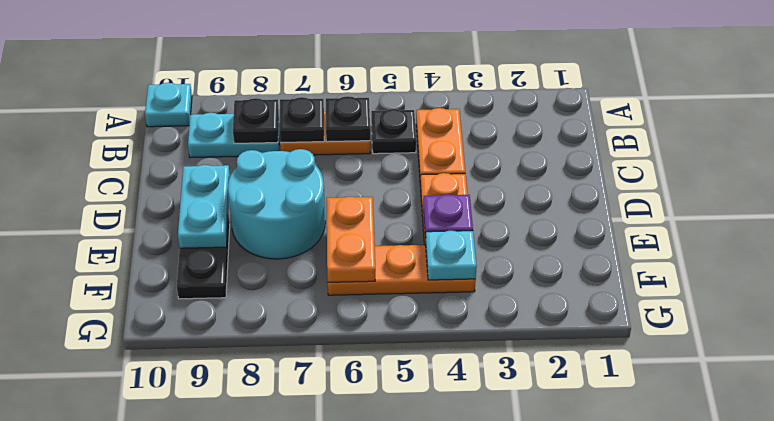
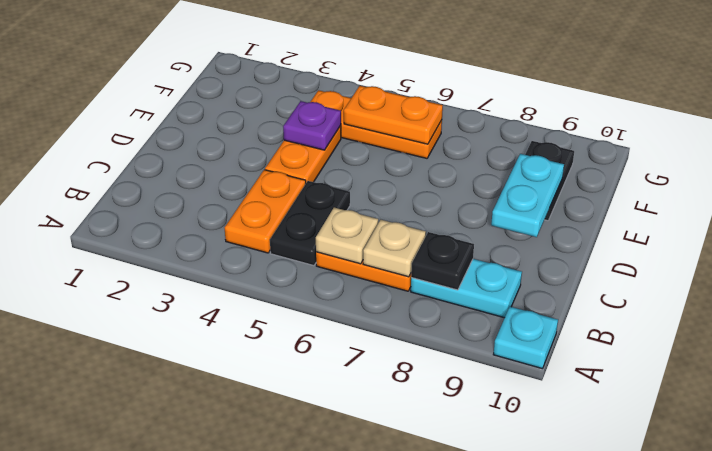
black 1x1 plate [371,109,416,154] -> black 1x2 plate [270,181,350,266]
black 1x1 plate [326,96,370,142] -> tan 1x1 plate [316,208,379,264]
black 1x1 plate [279,97,324,143] -> tan 1x1 plate [363,220,426,277]
cyan 2x2 round brick [228,149,325,259] -> none
orange 1x2 plate [327,196,375,282] -> orange 1x2 plate turned to [344,86,443,144]
cyan 1x1 plate [425,231,477,280] -> none

